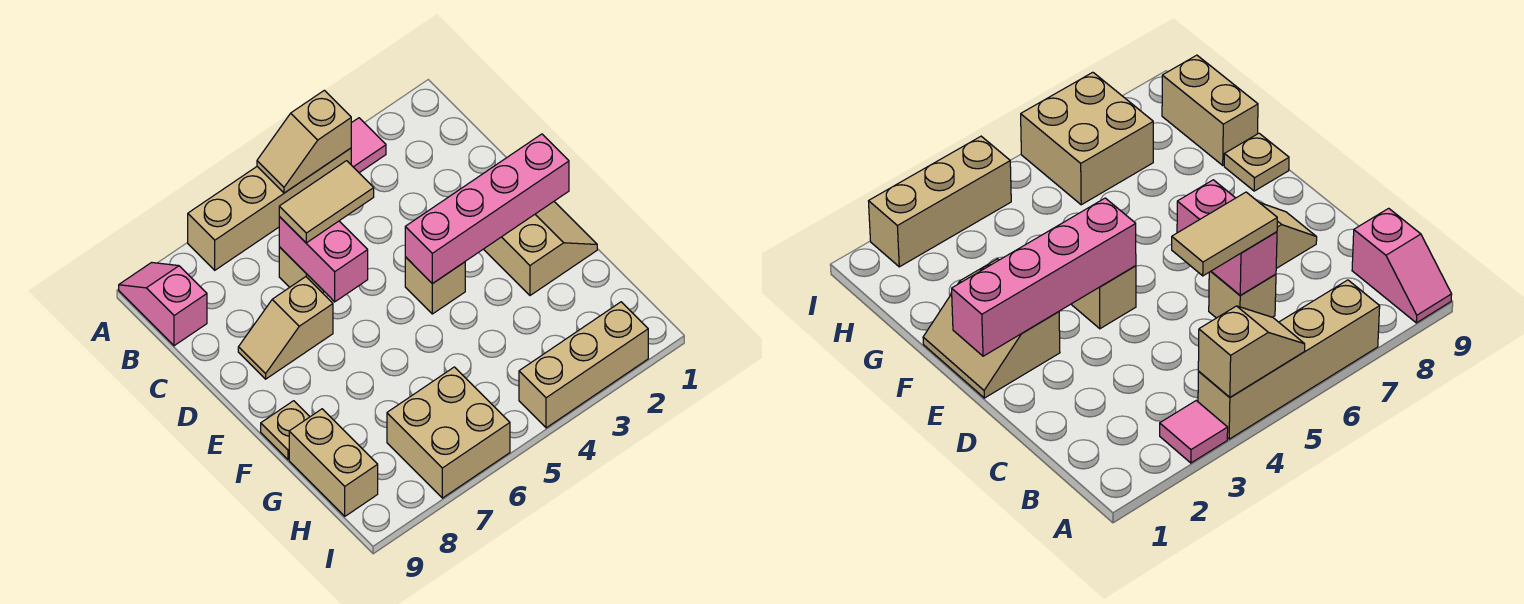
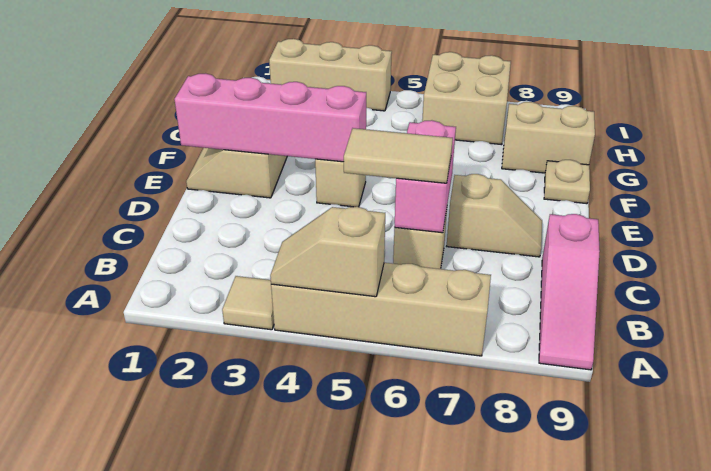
pink 1x1 tile [351,118,386,173] -> tan 1x1 tile [222,276,274,330]
tan 1x2 slope [257,90,351,193] -> tan 1x2 slope turned to [270,207,385,297]
pink 1x2 slope [119,262,207,346] -> pink 1x3 slope [539,214,600,370]
tan 1x2 brick [289,409,378,516] -> tan 1x2 brick turned to [502,102,595,173]

